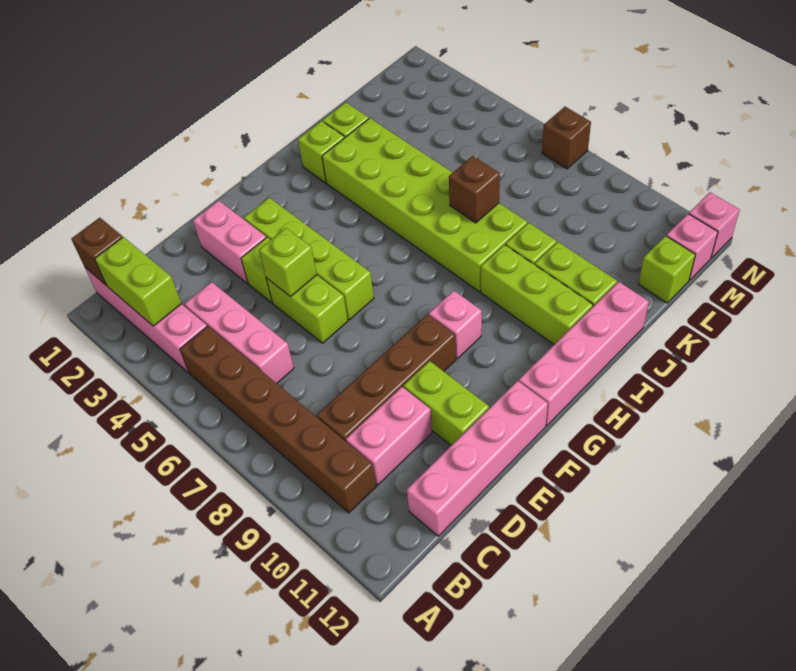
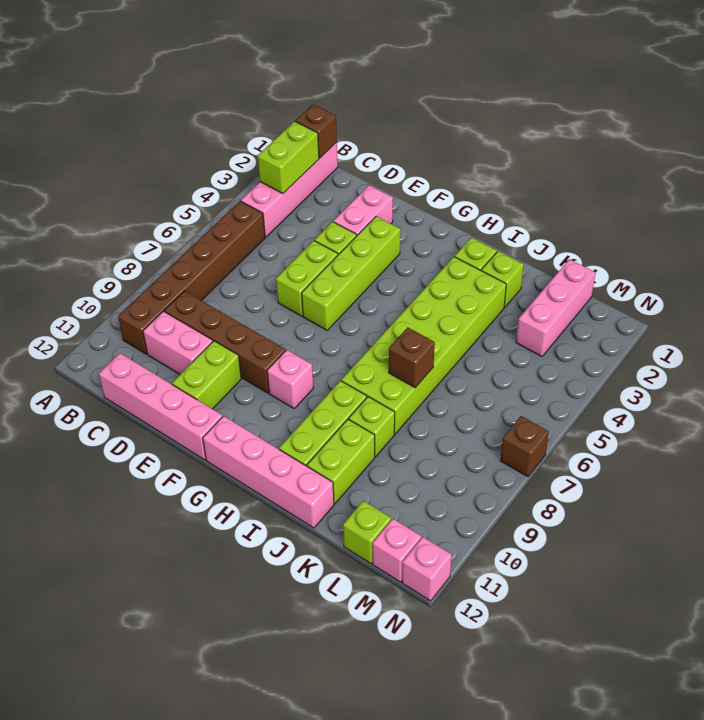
pink 1x3 brick [184,282,294,383] -> pink 1x3 brick moved to [516,259,596,356]
lime 1x1 brick [259,228,317,297] -> none

